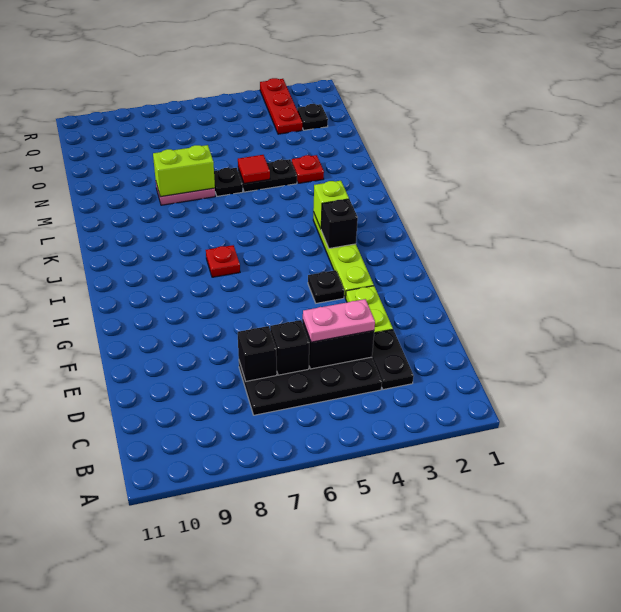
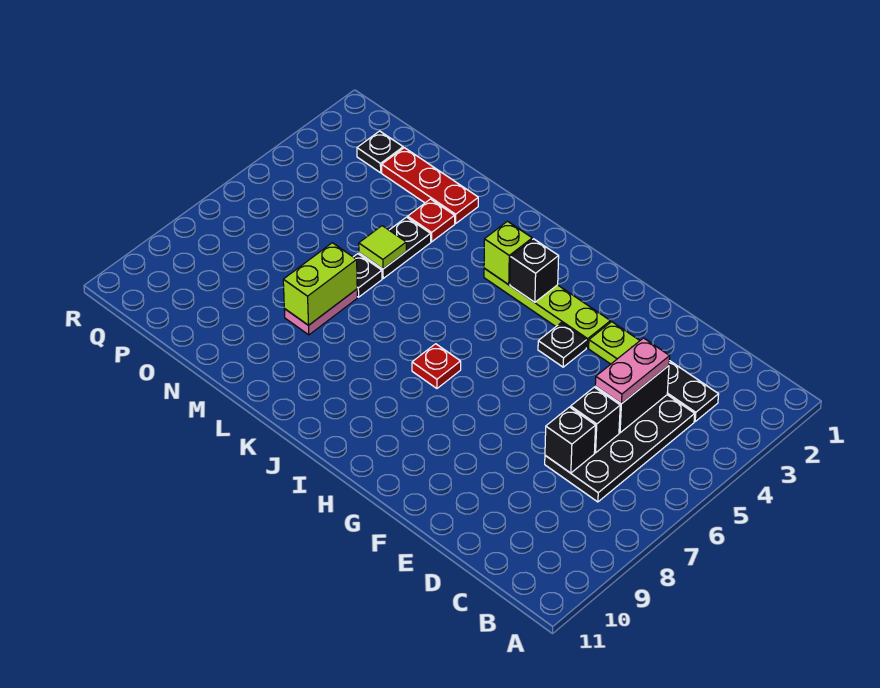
red 1x1 tile [238,155,270,183] -> lime 1x1 tile [359,226,406,269]
red 1x3 plate [260,78,302,134] -> red 1x3 plate moved to [382,148,478,223]

